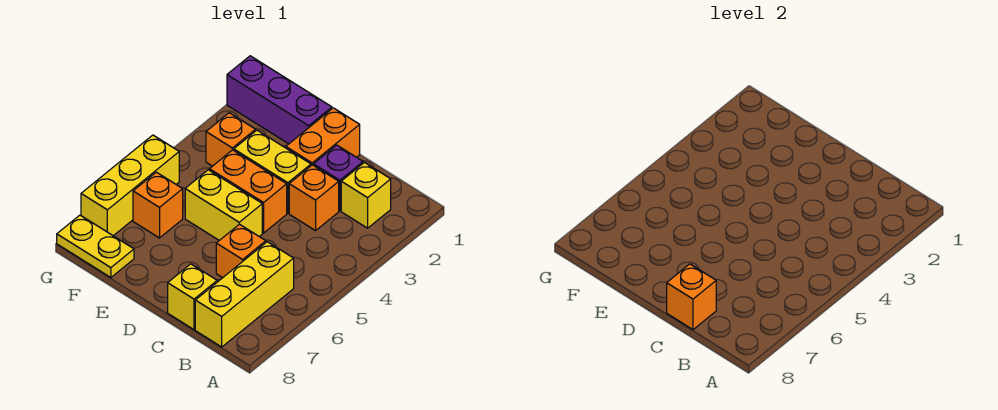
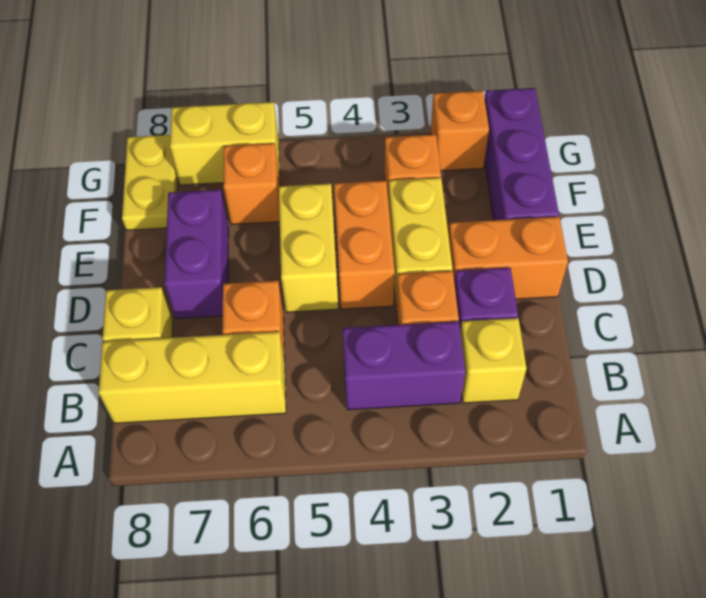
none -> purple 1x2 brick [342,321,465,410]
orange 1x1 brick [667,264,716,330] -> orange 1x1 brick moved to [431,91,489,171]
none -> purple 1x2 brick [165,190,229,319]
yellow 1x3 brick [81,135,179,236] -> yellow 1x2 brick [170,102,280,185]

